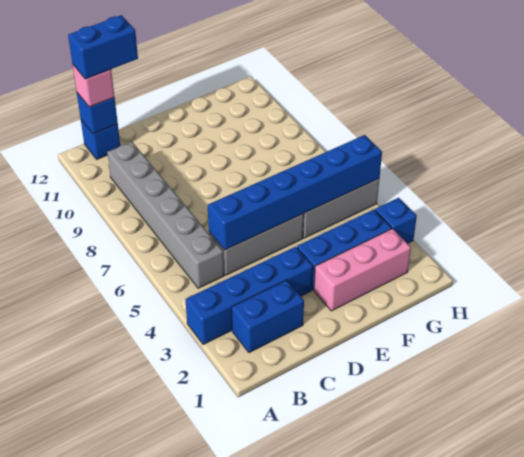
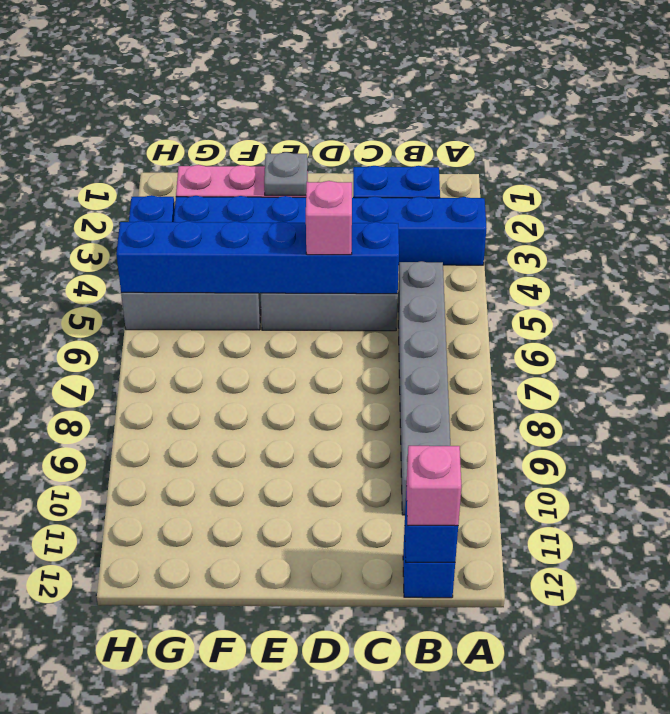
blue 1x2 brick [68,15,138,79] -> none
none -> pink 1x1 brick [306,181,352,255]
none -> grey 1x1 plate [264,152,308,195]

